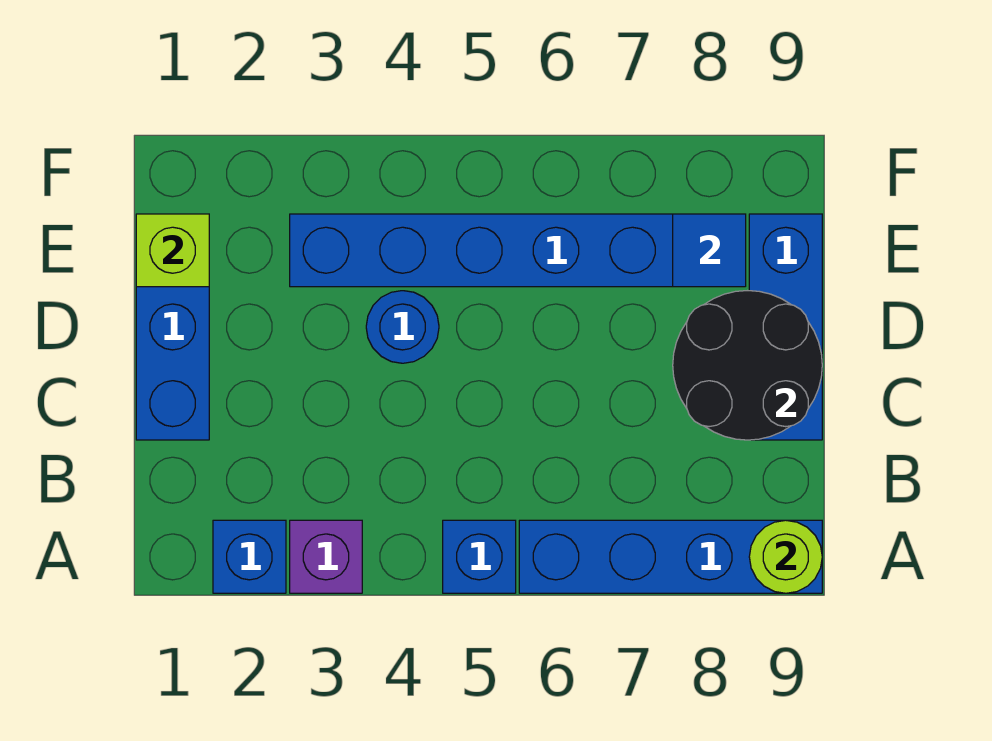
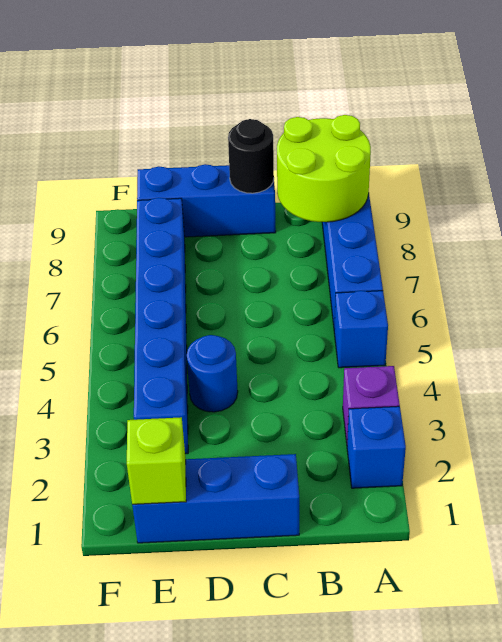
lime 1x1 round brick [749,520,822,593] -> lime 2x2 round brick [277,115,371,222]
black 2x2 round brick [673,291,822,440] -> black 1x1 round brick [228,119,274,193]
blue 1x1 tile [673,214,746,287] -> none

